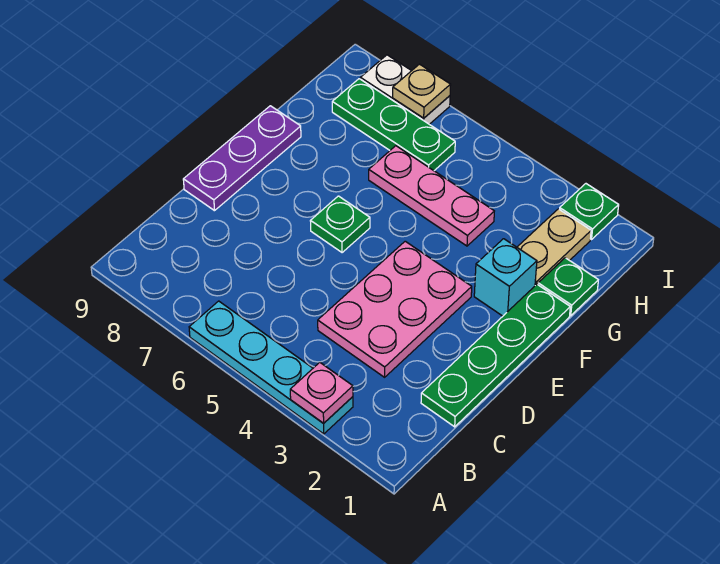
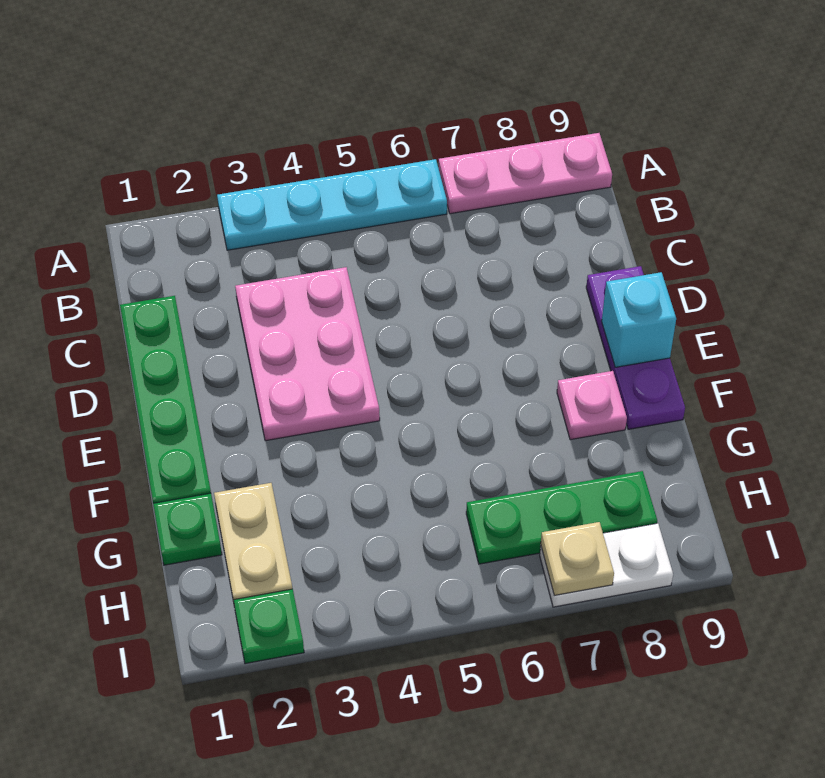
pink 1x1 plate [290,362,353,423] -> pink 1x1 plate moved to [557,371,627,440]
green 1x1 plate [311,196,370,253] -> none
cyan 1x1 brick [474,239,537,316] -> cyan 1x1 brick moved to [602,272,676,367]
pink 1x3 plate [369,146,494,246] -> pink 1x3 plate moved to [439,133,612,214]

